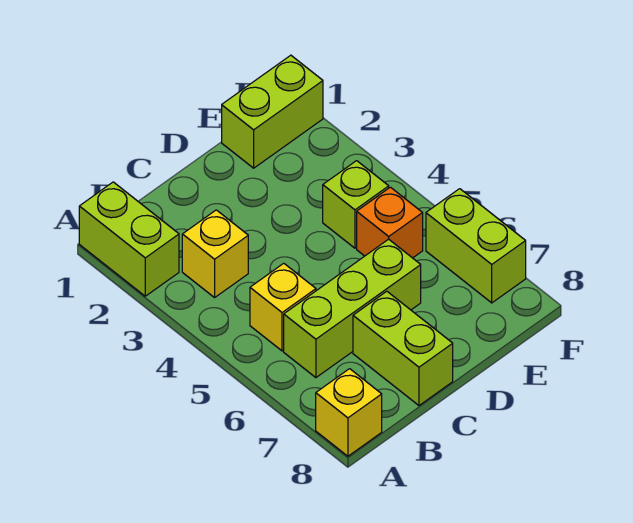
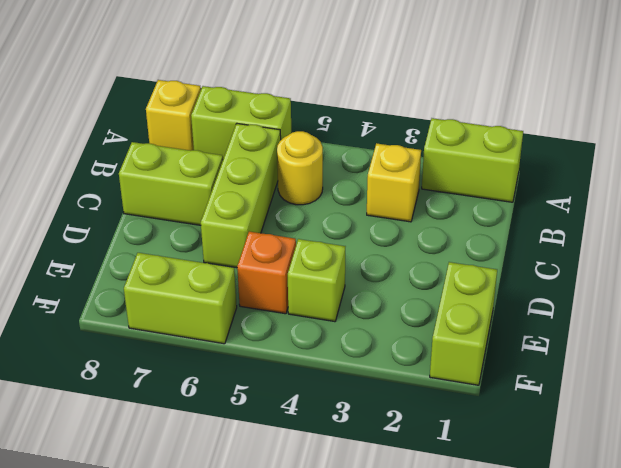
none -> lime 1x2 brick [191,86,291,159]
yellow 1x1 brick [250,263,316,351] -> yellow 1x1 round brick [277,131,323,205]

